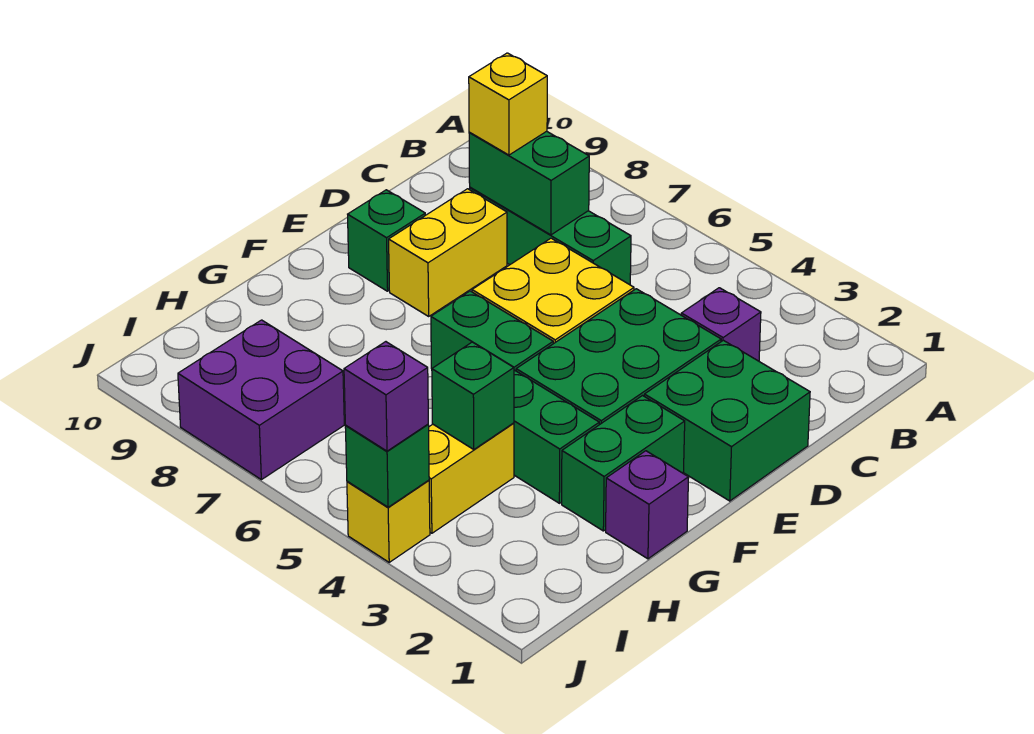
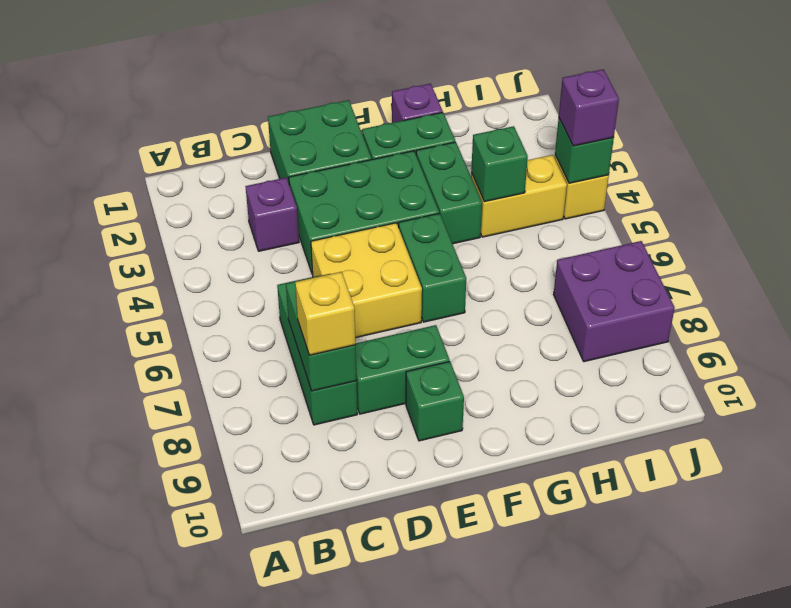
yellow 1x2 brick [389,189,507,316] -> green 1x2 brick [355,325,450,414]

